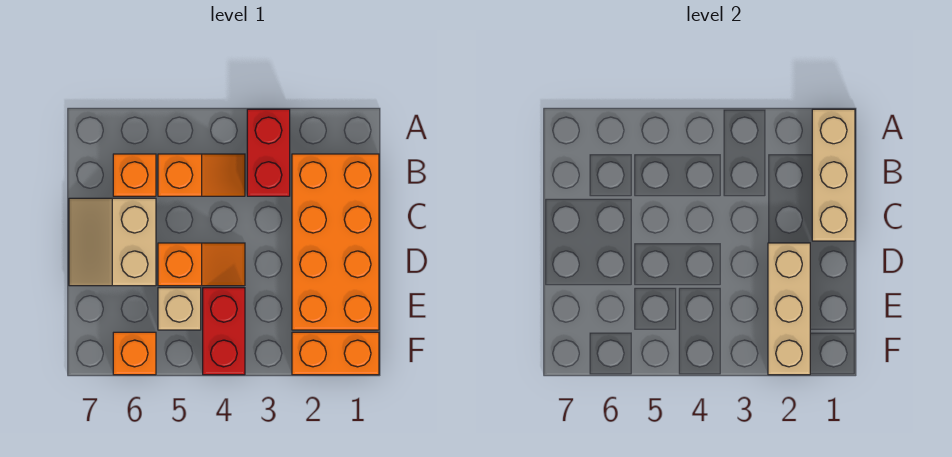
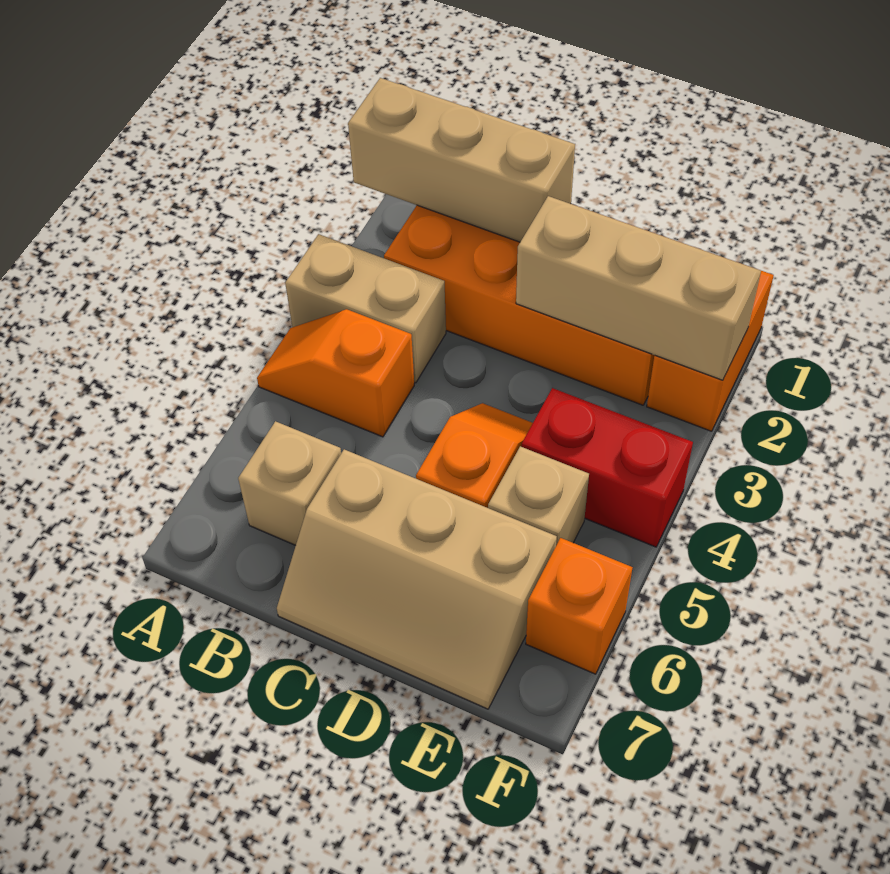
red 1x2 brick [247,109,290,196] -> tan 1x2 brick [285,234,446,383]
orange 1x2 slope [158,154,245,196] -> orange 1x2 slope turned to [257,309,414,437]
orange 1x1 brick [113,154,156,196] -> tan 1x1 brick [238,421,341,545]
tan 2x2 slope [69,198,156,286] -> tan 2x3 slope [277,449,557,709]

